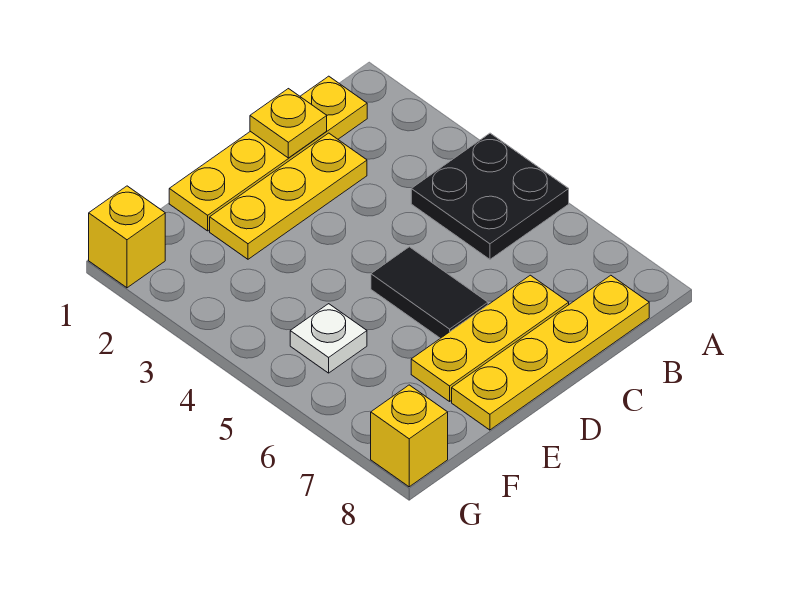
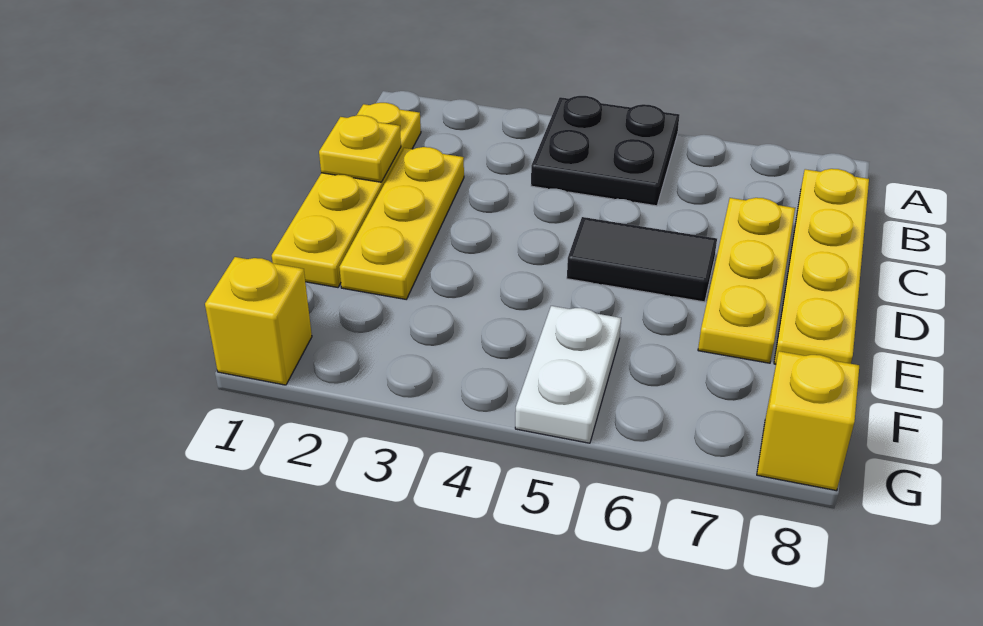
white 1x1 plate [290,304,367,373] -> white 1x2 plate [515,306,621,443]

